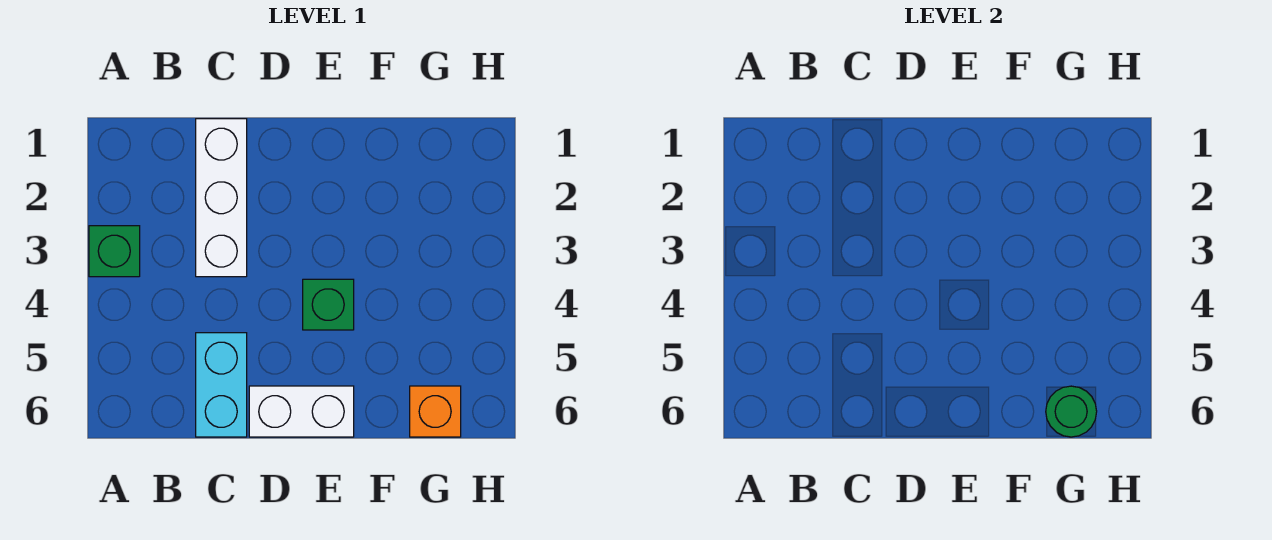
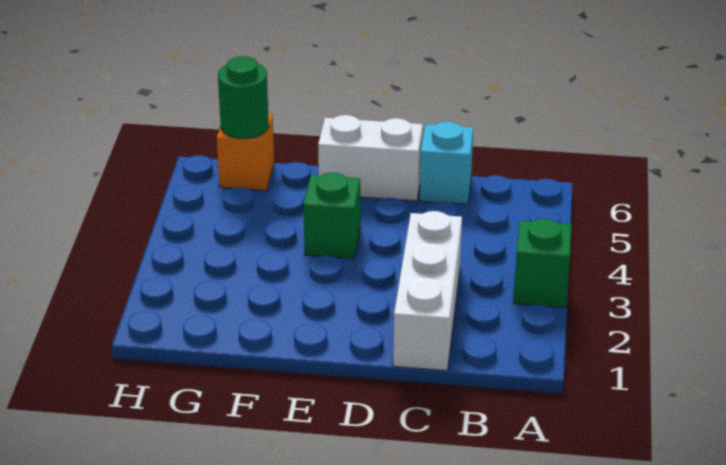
cyan 1x2 brick [196,333,247,437] -> cyan 1x1 brick [420,122,473,204]

